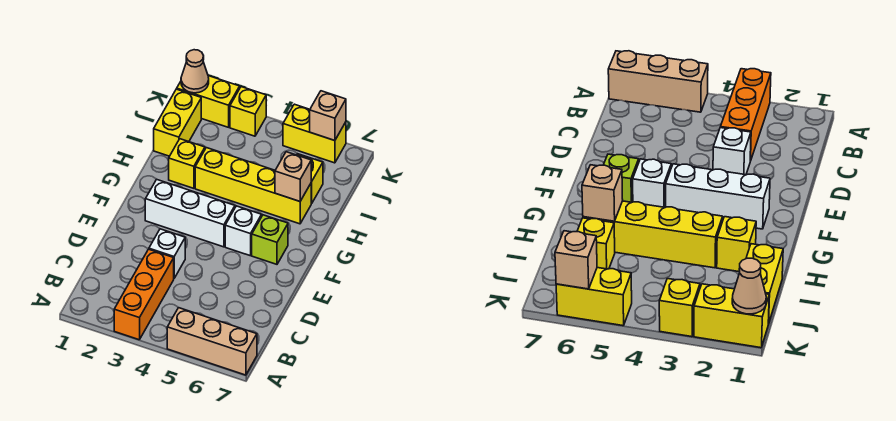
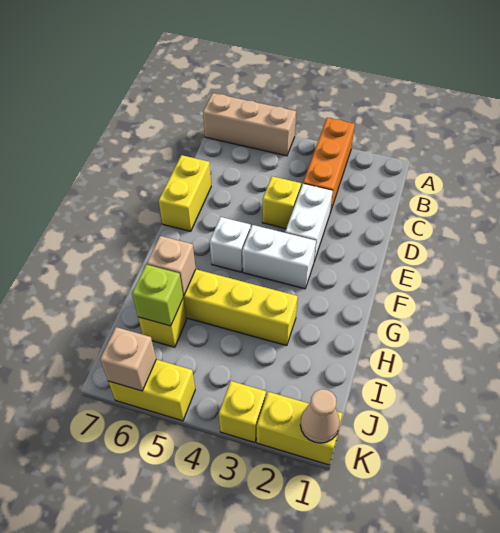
white 1x1 brick [149,229,185,278] -> white 1x2 brick [285,184,333,261]
white 1x3 brick [145,179,235,247] -> white 1x2 brick [242,225,316,289]
lime 1x1 brick [252,215,288,264] -> lime 1x1 brick moved to [132,265,183,326]
yellow 1x1 brick [169,139,205,188] -> yellow 1x1 brick moved to [262,176,301,229]
yellow 1x2 brick [154,89,201,156] -> yellow 1x2 brick moved to [159,155,211,231]

